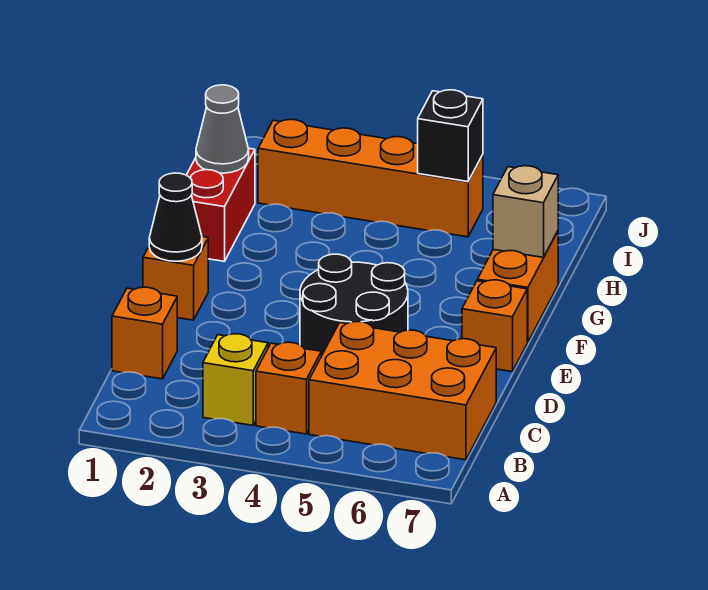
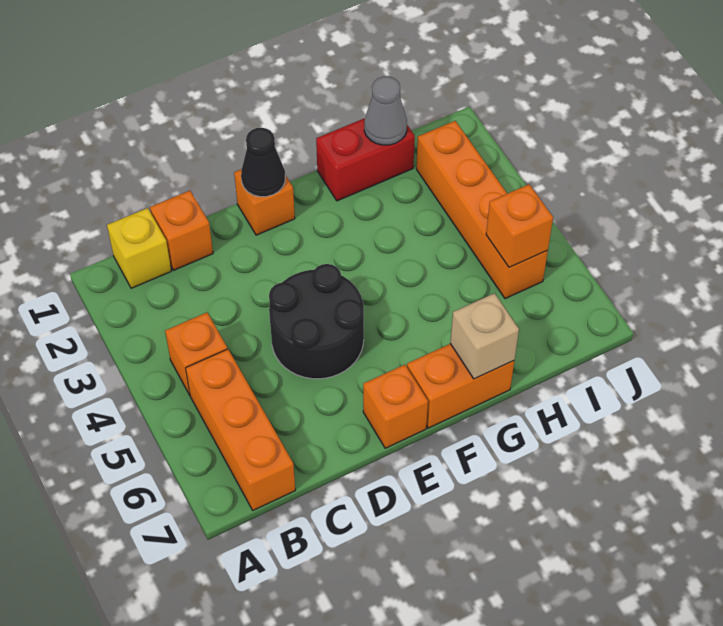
yellow 1x1 brick [203,334,268,425] -> yellow 1x1 brick moved to [107,208,171,288]
orange 2x3 brick [309,322,496,460] -> orange 1x3 brick [186,349,295,510]
black 1x1 brick [418,90,483,182] -> orange 1x1 brick [486,184,553,267]

